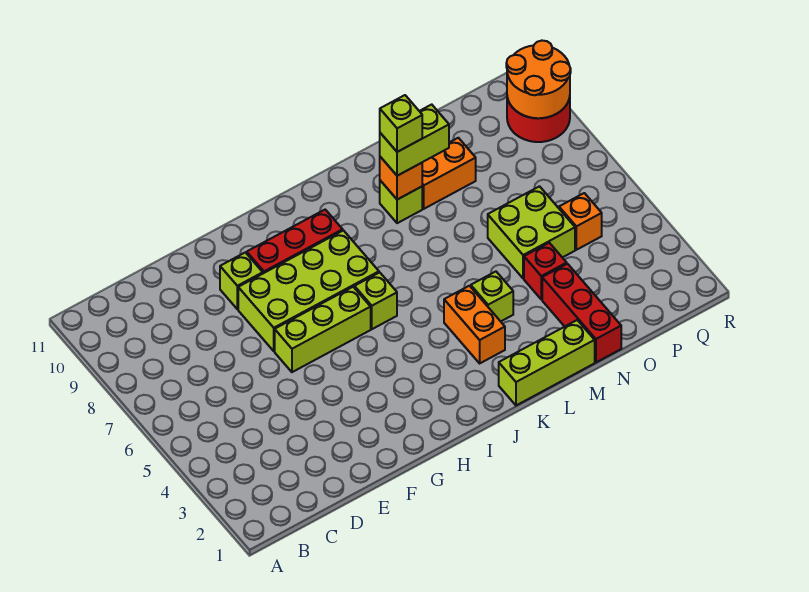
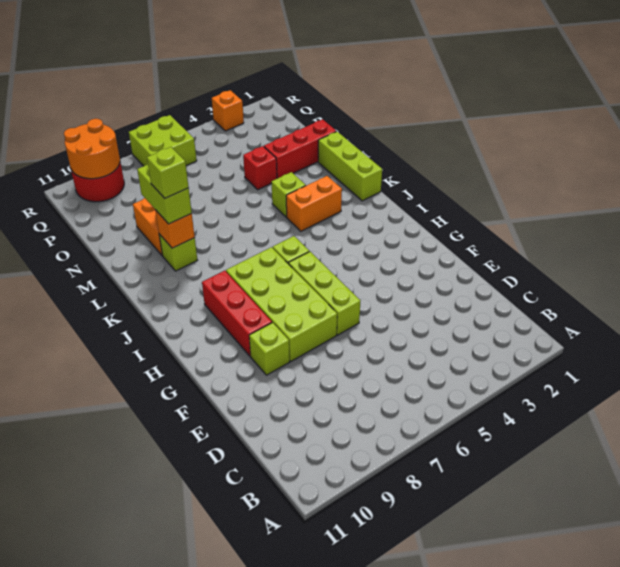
lime 2x2 brick [488,186,575,279] -> lime 2x2 brick moved to [129,115,197,166]
orange 1x1 brick [559,193,602,250] -> orange 1x1 brick moved to [212,90,244,131]

